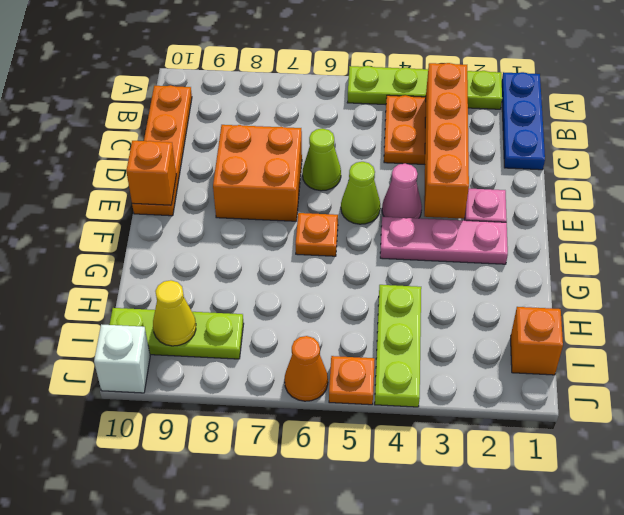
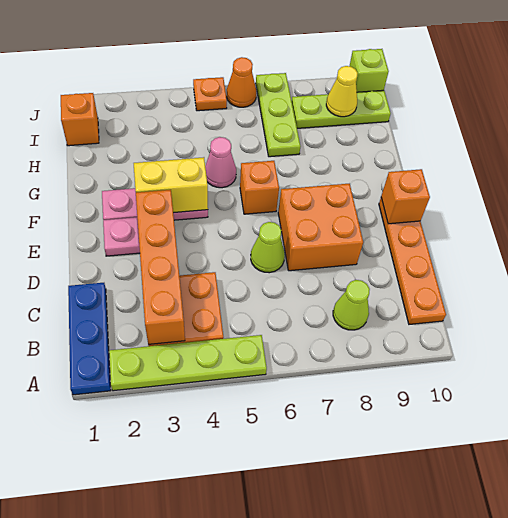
pink 1x1 cone [382,164,422,218] -> pink 1x1 cone moved to [205,137,236,188]
lime 1x1 cone [341,162,380,224] -> lime 1x1 cone moved to [333,280,370,330]
none -> yellow 1x2 brick [134,157,208,213]
orange 1x1 plate [295,213,338,256] -> orange 1x1 brick [240,161,279,214]
lime 1x3 plate [375,285,421,407] -> lime 1x3 plate moved to [256,73,301,157]
white 1x1 brick [94,324,150,393] -> lime 1x1 brick [350,49,389,92]

